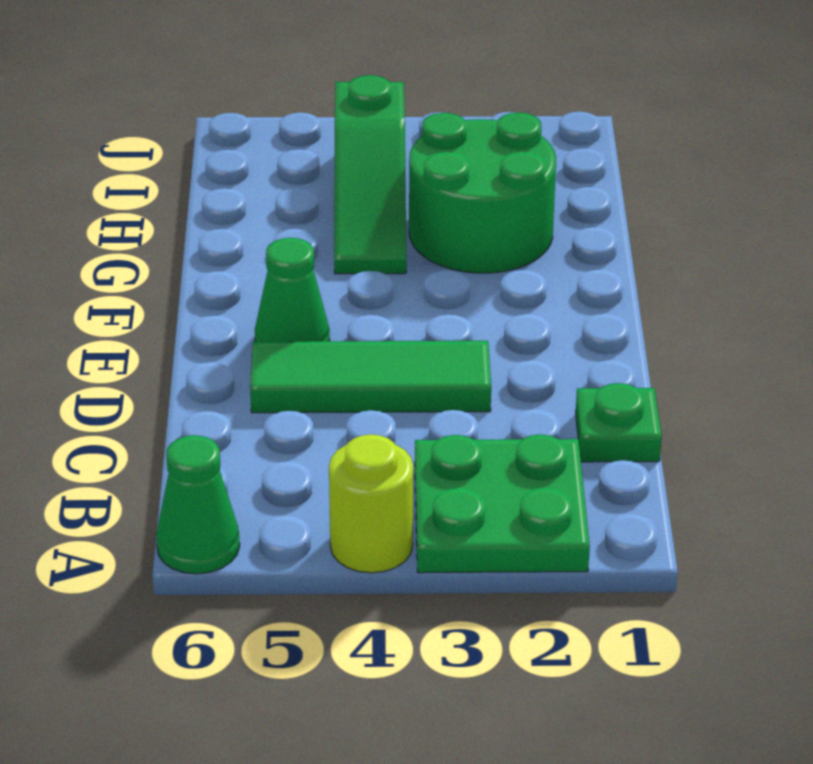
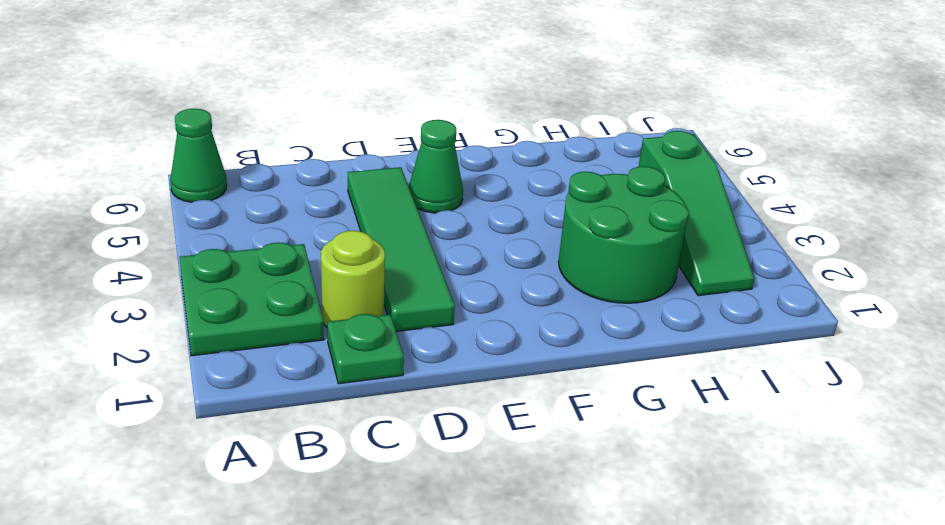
lime 1x1 round brick [329,435,413,573] -> lime 1x1 round brick moved to [321,231,385,327]
green 1x3 tile [250,341,491,413] -> green 1x4 tile [348,167,455,331]
green 1x3 slope [334,75,406,274] -> green 1x3 slope turned to [639,131,754,296]

